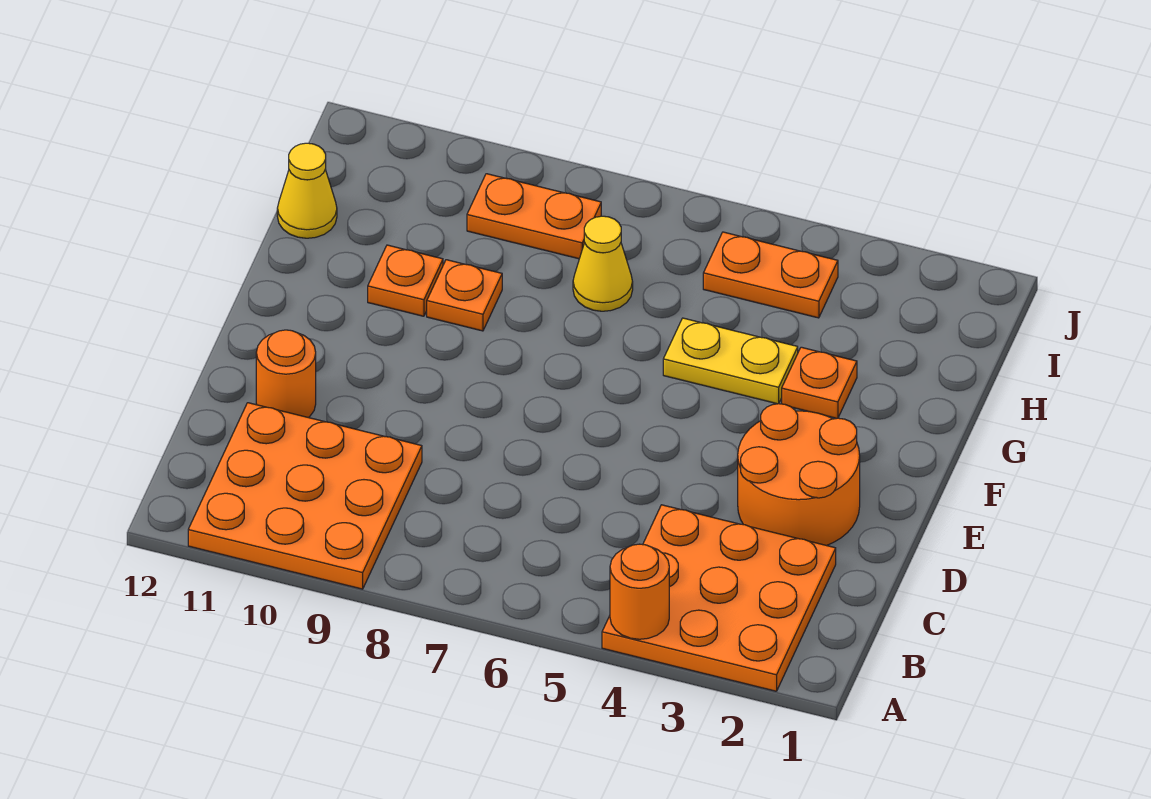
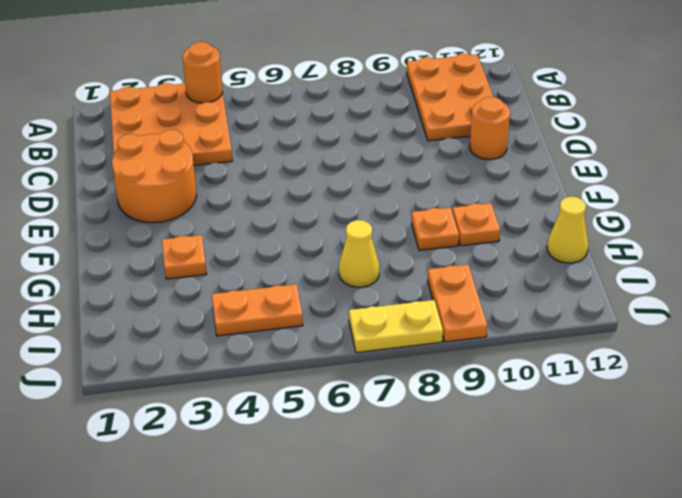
orange 3x3 plate [188,403,422,589] -> orange 2x3 plate [407,53,493,141]
yellow 1x2 plate [663,318,798,404] -> yellow 1x2 plate moved to [349,300,443,353]
orange 1x2 plate [467,174,601,259] -> orange 1x2 plate turned to [428,265,487,342]

